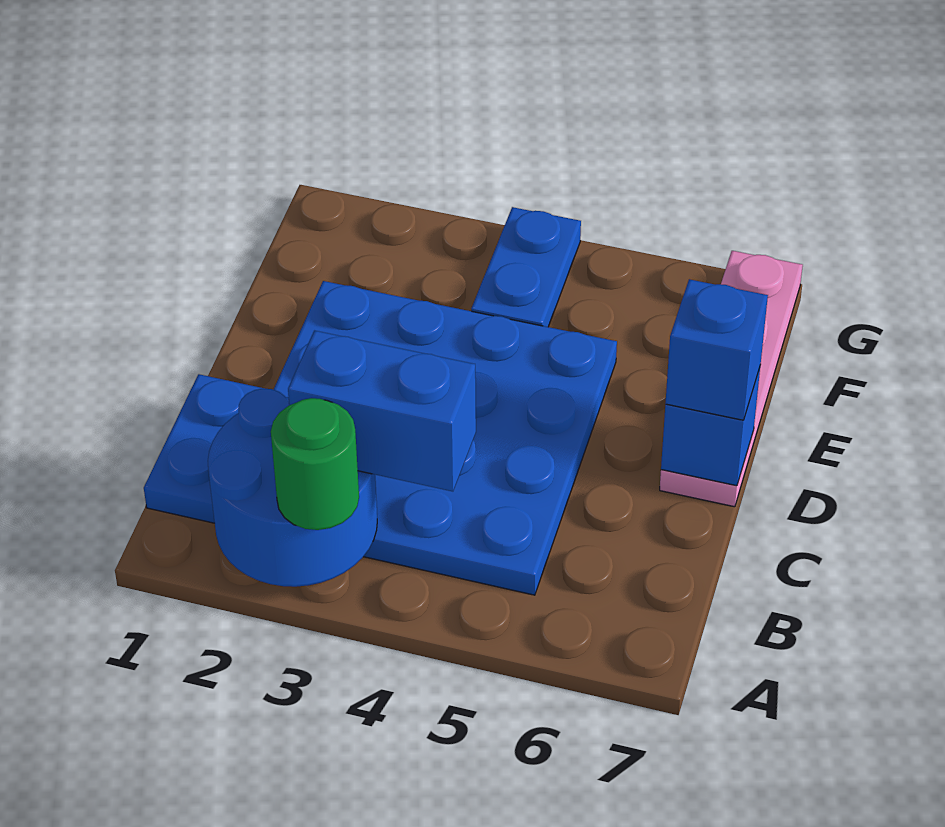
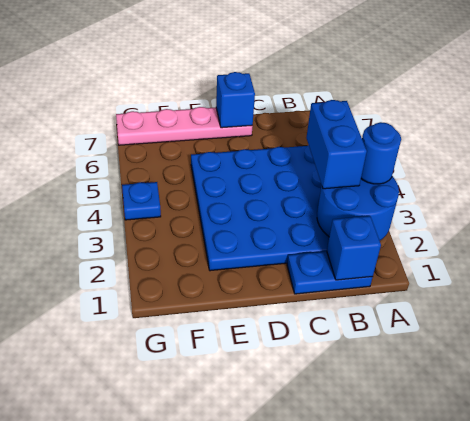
green 1x1 round brick [271,398,359,530] -> blue 1x1 round brick [361,122,401,184]
blue 1x1 brick [665,279,768,420] -> blue 1x1 brick moved to [327,216,381,280]
blue 1x2 plate [471,207,581,327] -> blue 1x1 plate [122,182,161,220]

